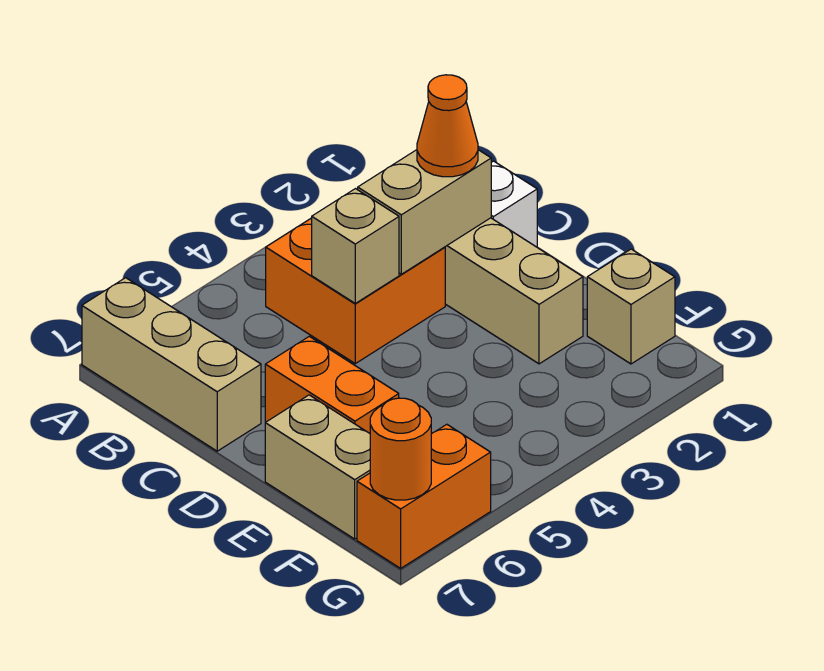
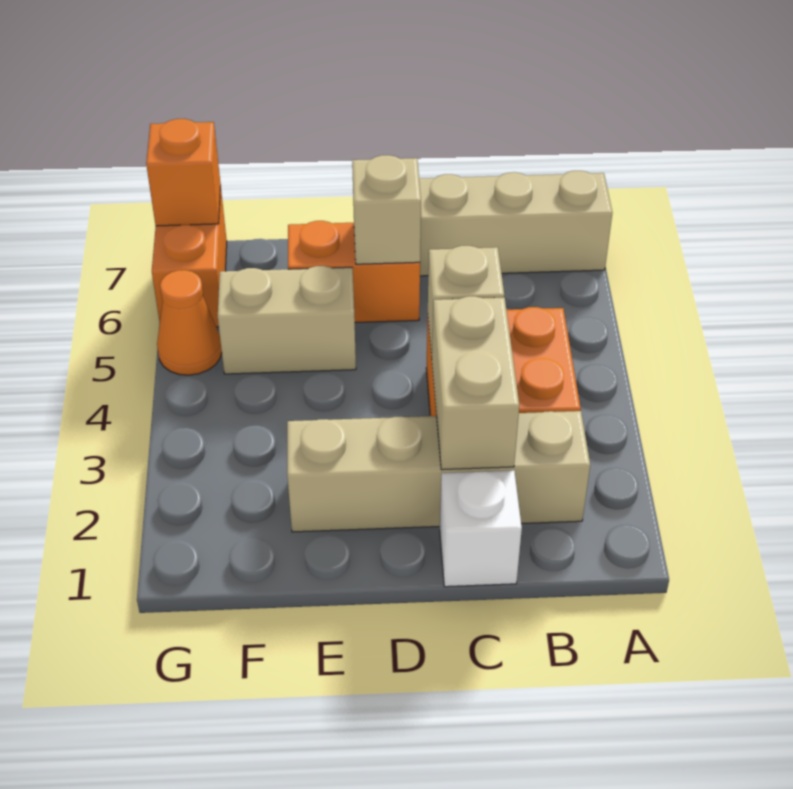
orange 1x1 cone [417,75,478,177] -> orange 1x1 cone moved to [157,270,222,375]
tan 1x2 brick [265,395,370,539] -> tan 1x2 brick moved to [218,266,356,374]
tan 1x1 brick [587,249,675,364] -> tan 1x1 brick moved to [352,155,421,264]
orange 1x1 round brick [370,398,431,500] -> orange 1x1 brick [146,119,221,226]

